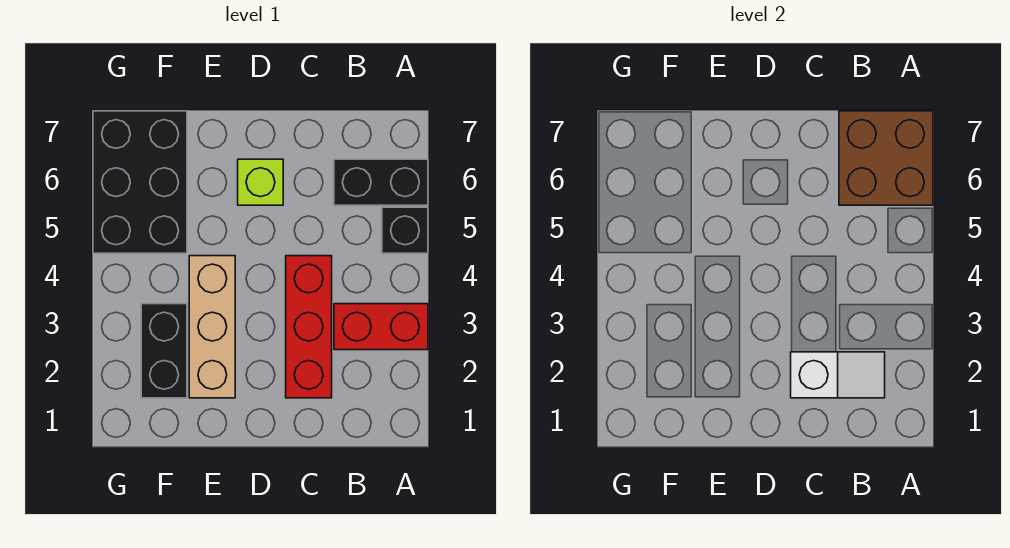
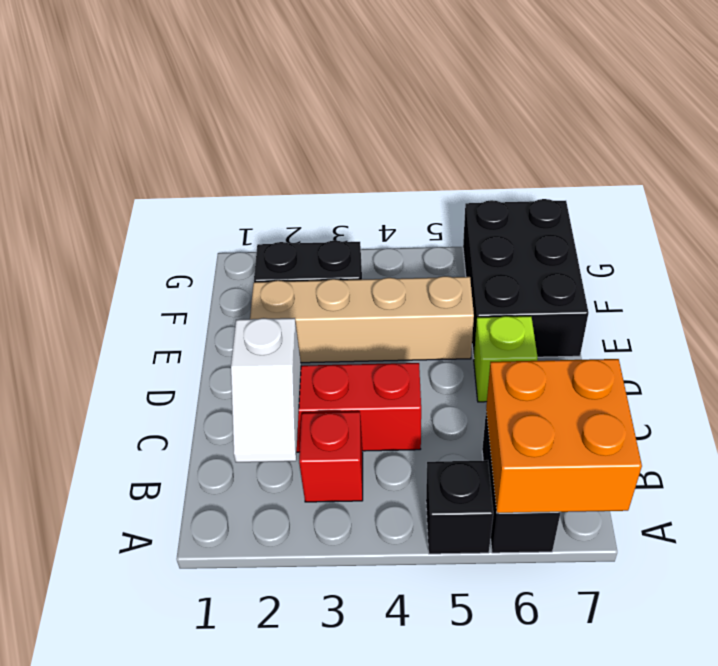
red 1x2 brick [334,304,428,350] -> red 1x1 brick [299,412,363,502]
brown 2x2 brick [839,111,933,205] -> orange 2x2 brick [486,359,642,513]
tan 1x3 brick [189,256,235,398] -> tan 1x4 brick [250,276,474,363]
black 2x3 brick [93,111,187,253] -> black 2x3 brick turned to [463,199,588,358]

